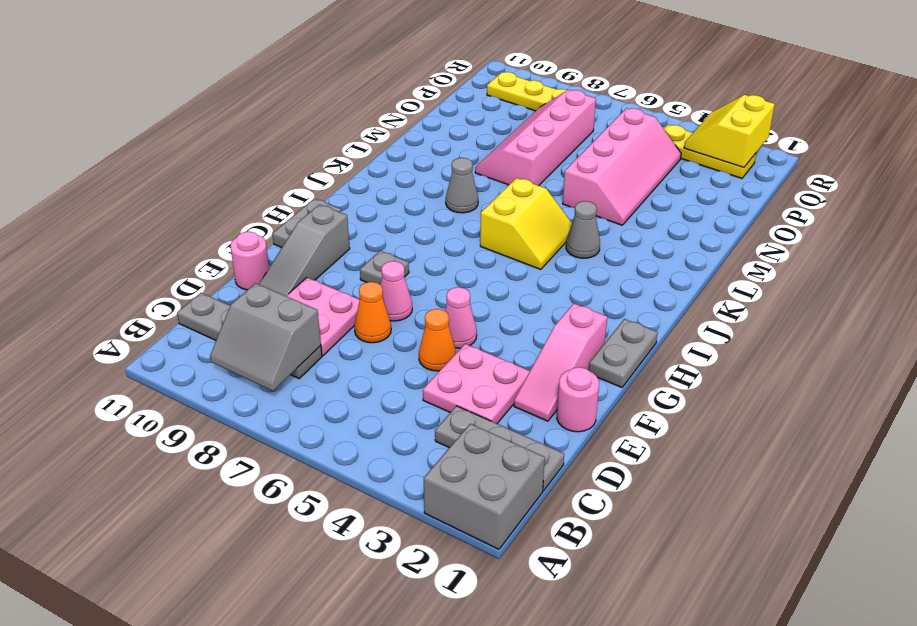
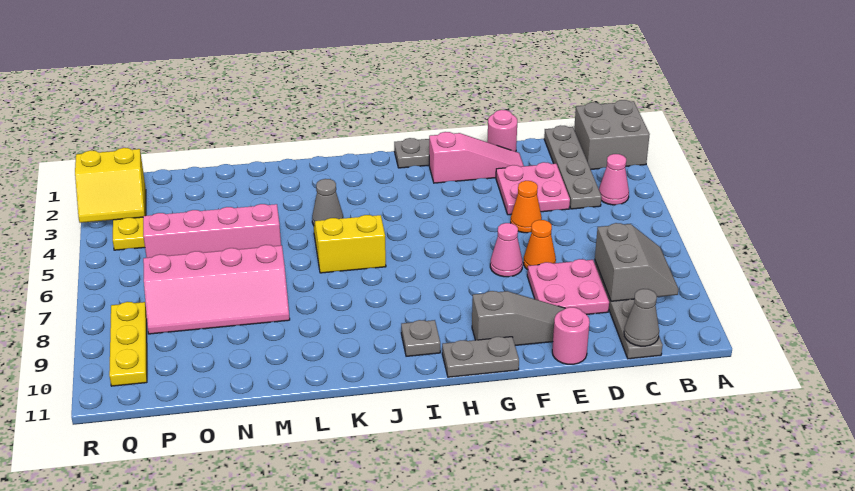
grey 1x3 plate [435,406,564,491] -> grey 1x4 plate [544,125,602,209]
pink 1x1 cone [445,287,477,348] -> pink 1x1 cone moved to [599,154,629,205]
grey 1x1 plate [360,251,409,285] -> grey 1x1 plate moved to [401,320,440,356]
grey 1x1 cone [446,158,478,213] -> grey 1x1 cone moved to [624,289,659,346]

